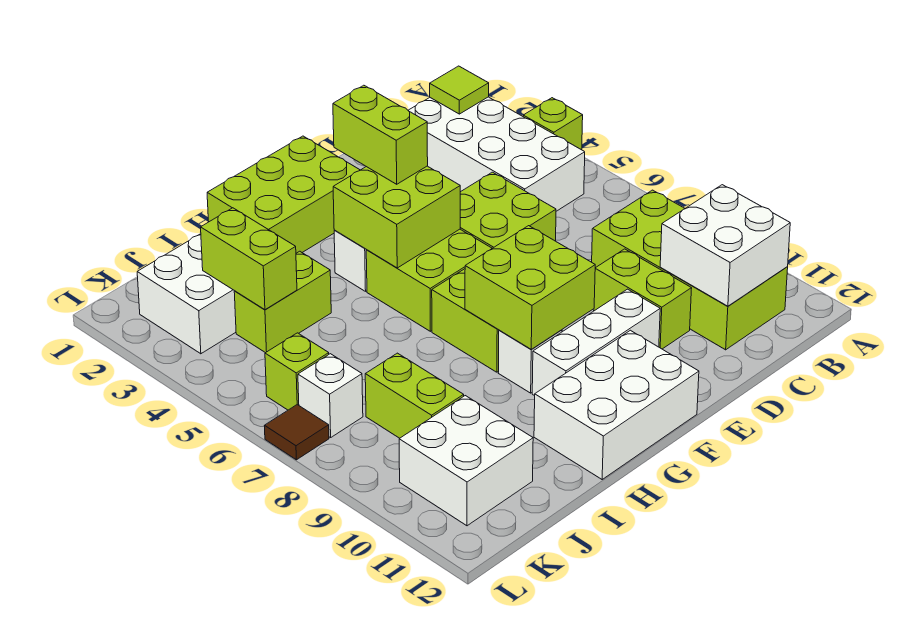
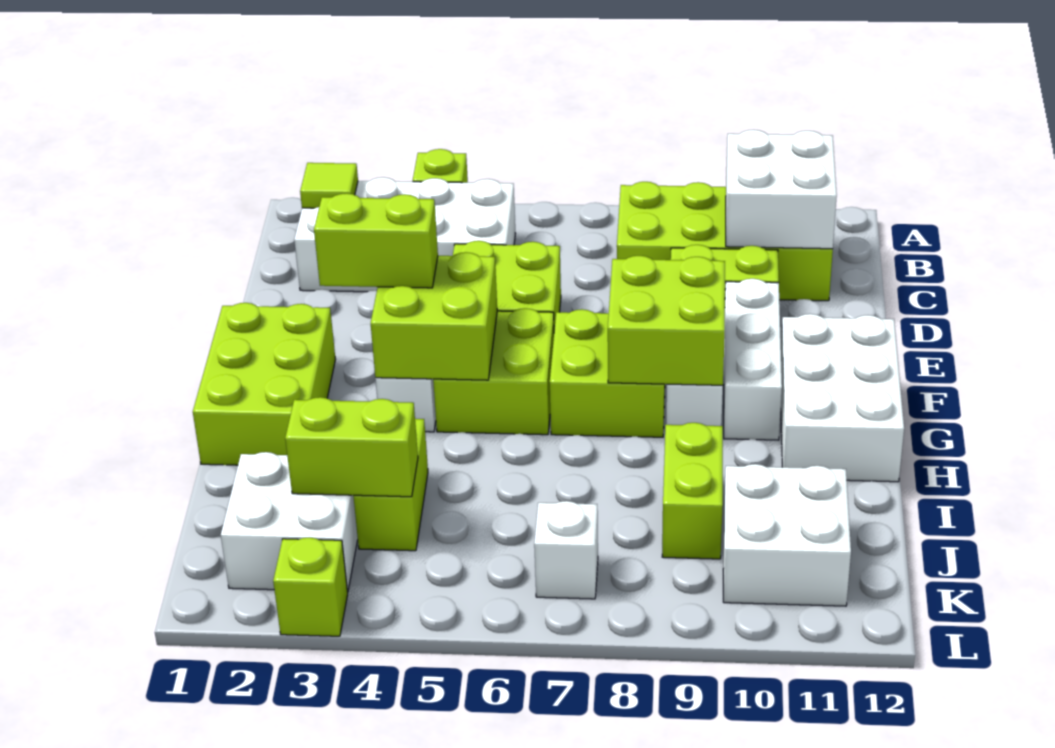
lime 1x2 brick [365,353,464,438] -> lime 1x2 brick turned to [662,423,723,559]
lime 1x1 brick [265,333,329,410] -> lime 1x1 brick moved to [273,537,348,636]
brown 1x1 tile [264,405,329,460] -> none

